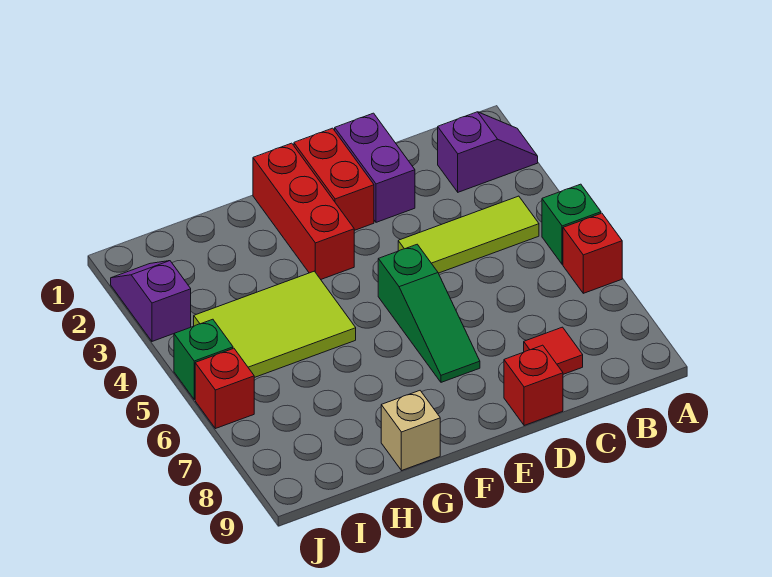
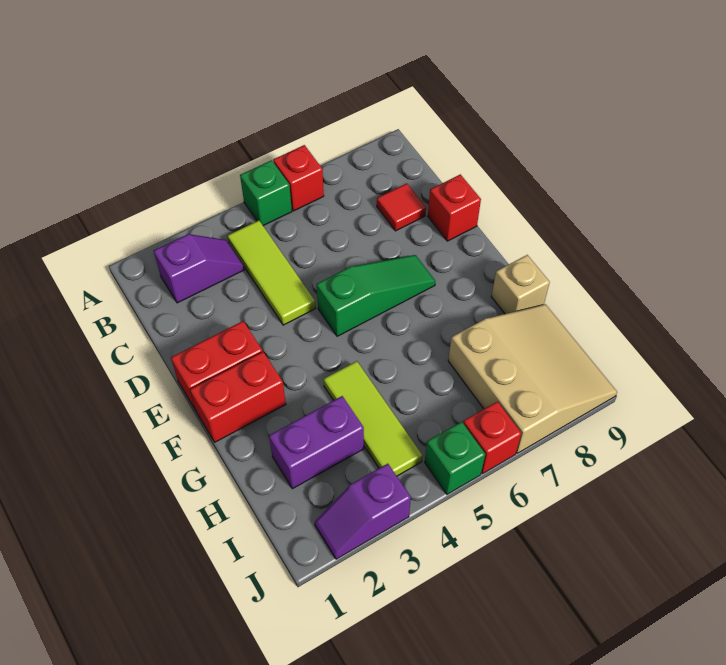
purple 1x2 slope [438,112,538,192] -> purple 1x2 slope turned to [154,234,244,303]
purple 1x2 brick [335,113,415,222] -> purple 1x2 brick moved to [269,396,364,489]
red 1x3 brick [253,143,354,279] -> red 1x2 brick [190,352,286,442]
lime 2x3 tile [194,271,356,378] -> lime 1x3 tile [324,361,422,476]
none -> tan 3x3 slope [448,304,617,453]

